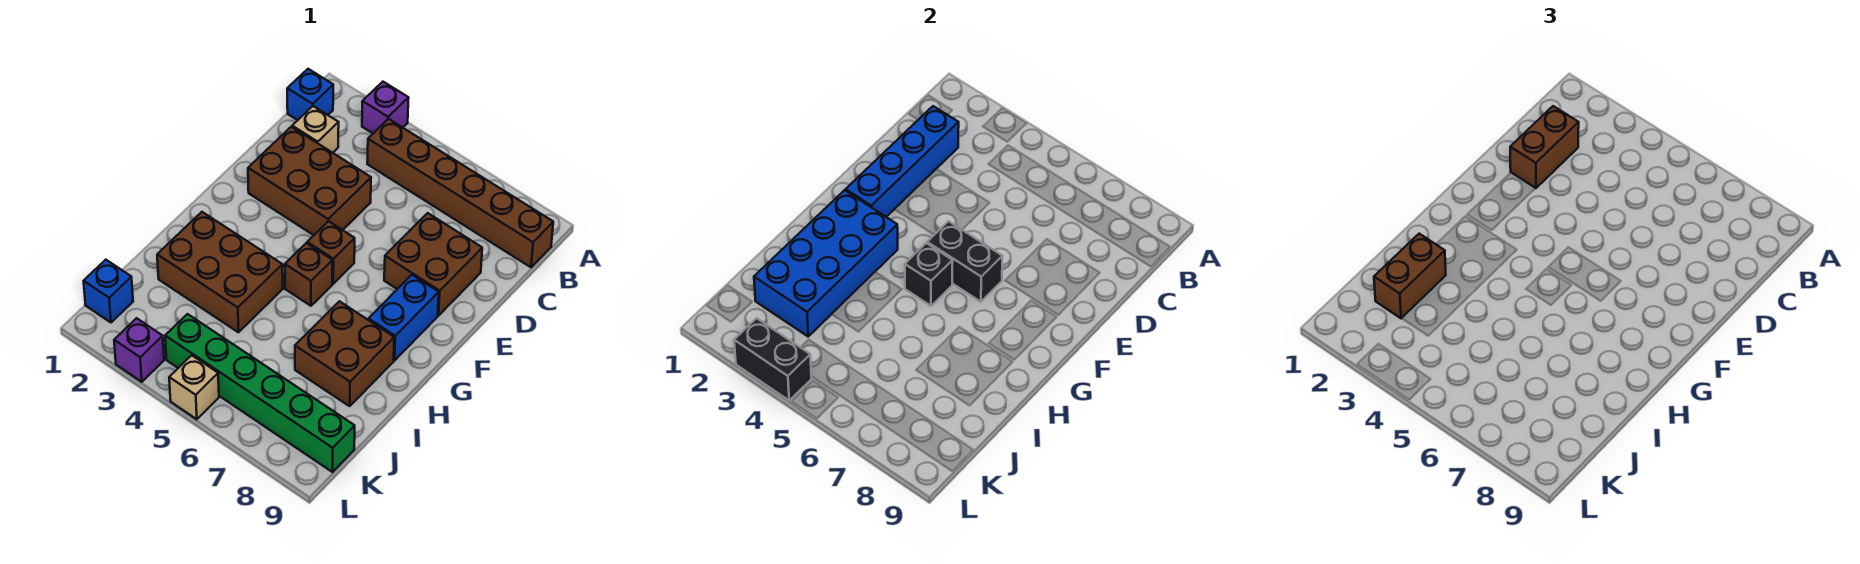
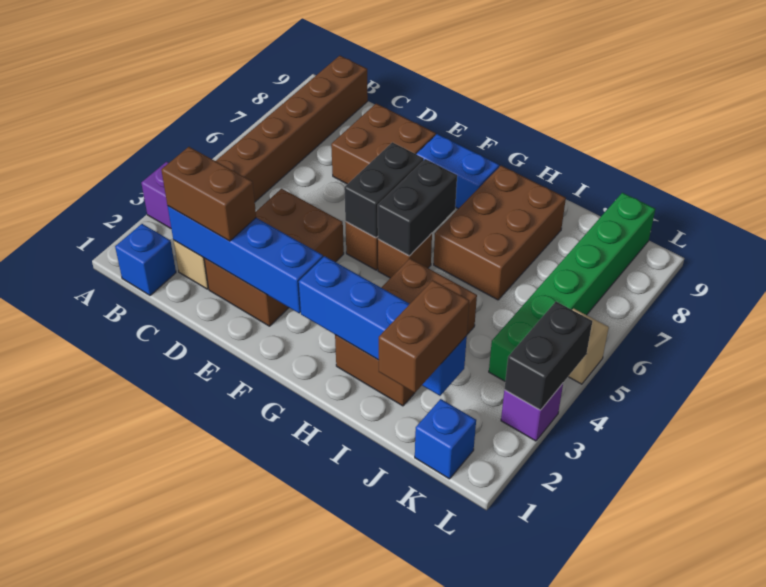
blue 2x4 brick [754,190,898,336] -> blue 1x4 brick [299,256,467,396]
black 1x1 brick [905,243,953,306] -> black 1x2 brick [378,159,457,256]
brown 2x2 brick [295,301,394,406] -> brown 2x3 brick [434,166,566,300]
brown 1x2 brick [1374,234,1446,318] -> brown 1x2 brick turned to [379,280,469,393]

